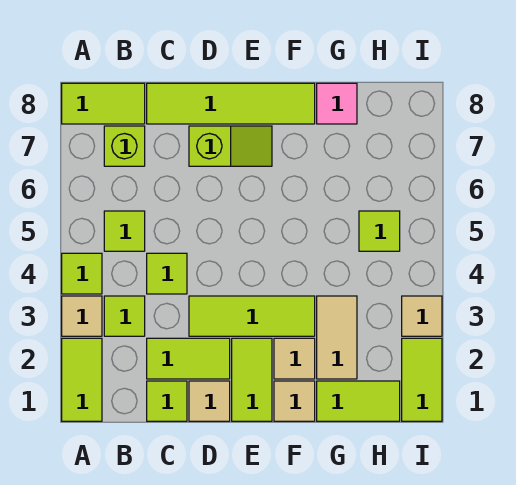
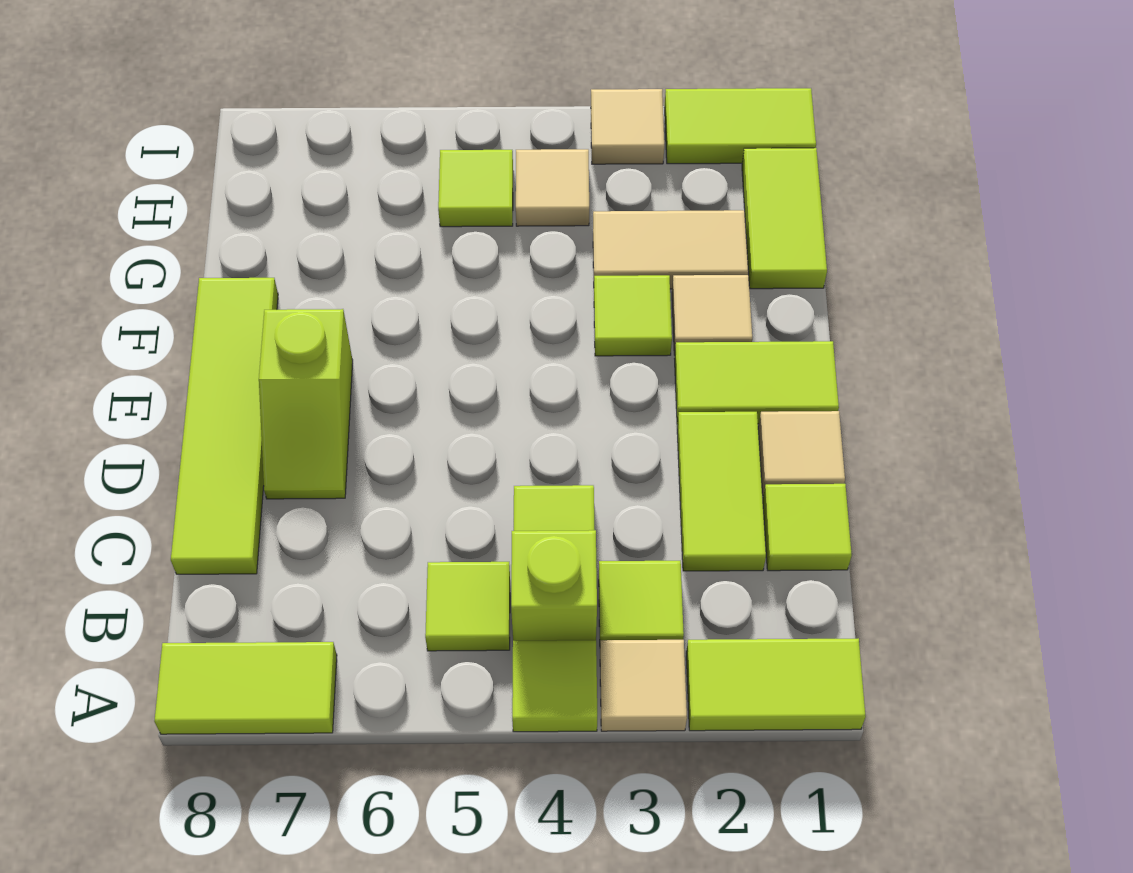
lime 1x2 tile [62,83,145,124] -> lime 1x2 tile turned to [154,642,337,734]
lime 1x1 brick [104,126,145,166] -> lime 1x1 brick moved to [511,530,597,641]
lime 1x3 tile [189,296,315,336] -> lime 1x1 tile [594,275,672,356]
lime 1x2 slope [189,126,272,166] -> lime 1x2 slope turned to [259,309,353,499]
tan 1x1 tile [274,381,315,421] -> tan 1x1 tile moved to [516,149,589,226]
pink 1x1 tile [317,83,357,124] -> none

